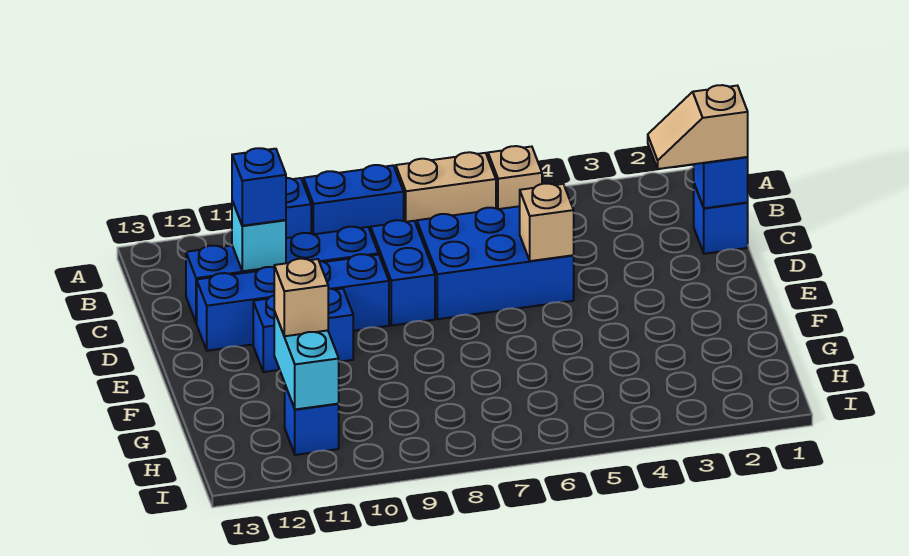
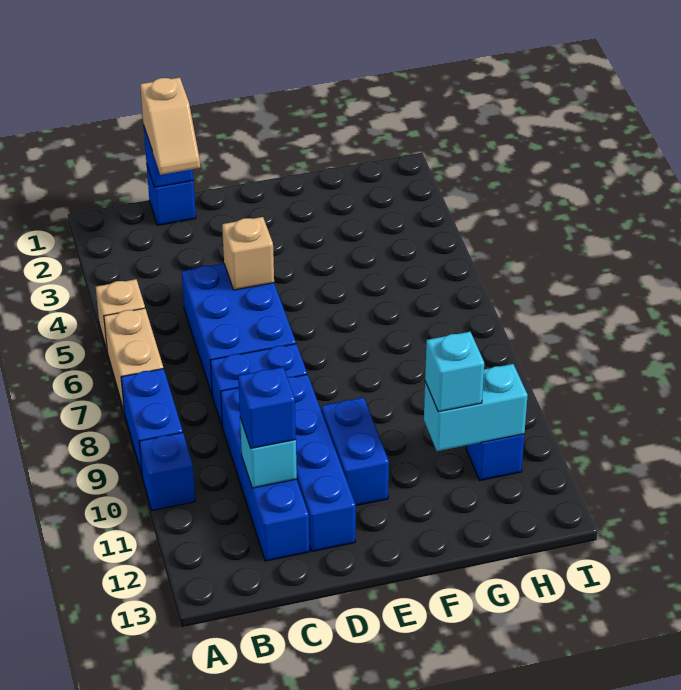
tan 1x1 brick [274,259,328,336] -> cyan 1x1 brick [425,332,484,412]

